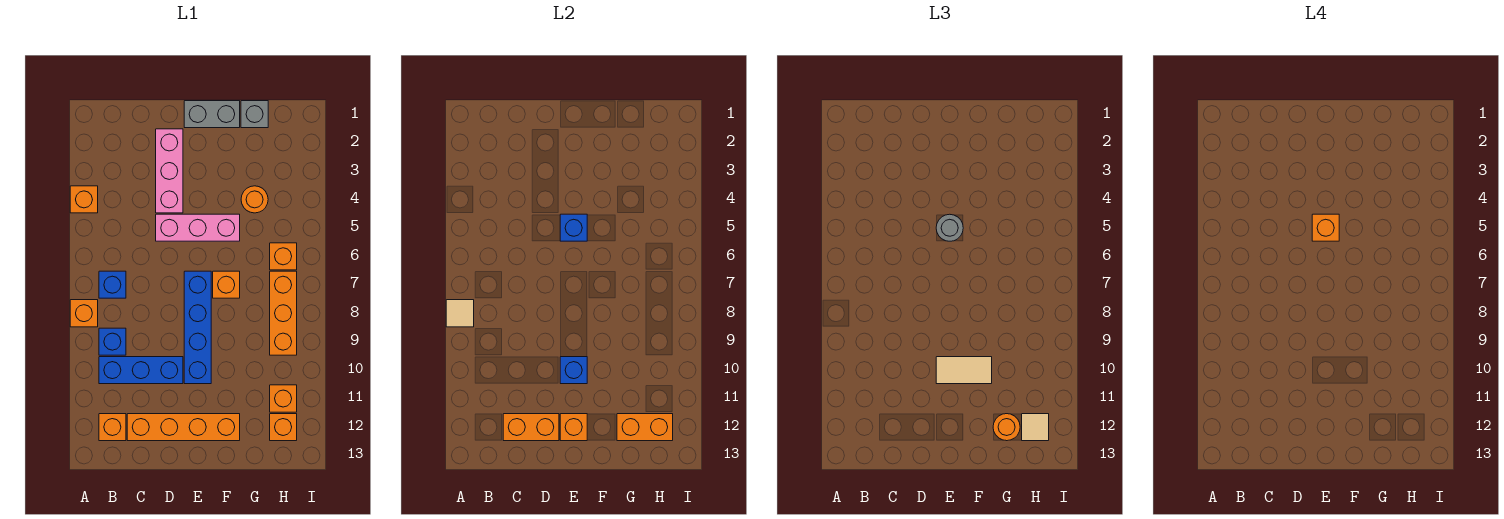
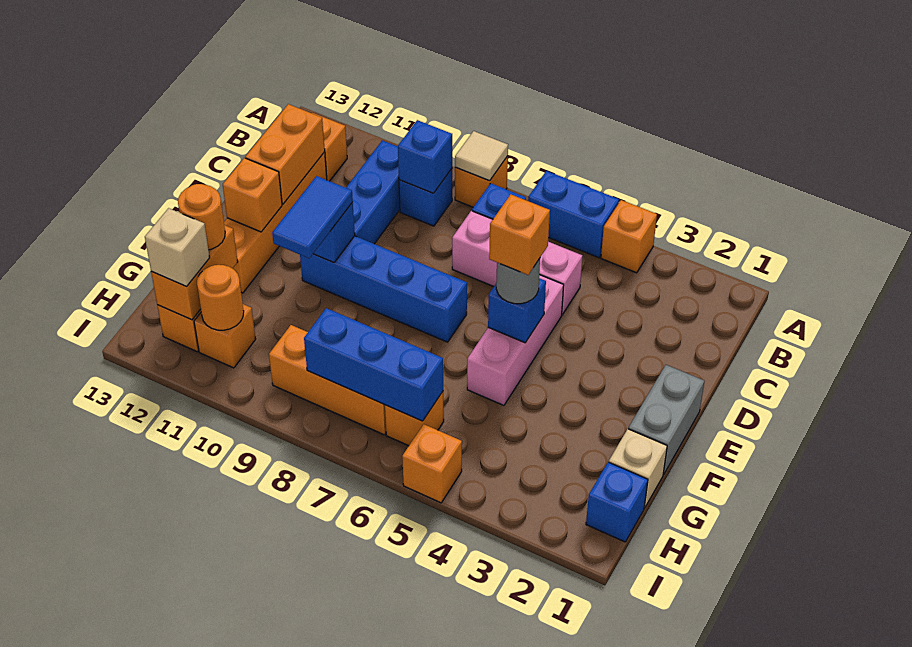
none -> blue 1x2 brick [528,171,619,258]
none -> blue 1x1 brick [398,120,452,193]
pink 1x3 brick [156,129,183,213] -> pink 1x3 brick moved to [452,211,582,315]
tan 1x2 tile [936,357,992,384] -> blue 1x2 tile [272,176,353,258]
orange 1x1 brick [213,271,240,298] -> orange 1x1 brick moved to [402,424,462,503]
grey 1x1 brick [241,101,268,128] -> tan 1x1 brick [609,429,667,508]
orange 1x1 round brick [241,186,268,213] -> orange 1x1 round brick moved to [197,265,244,330]
none -> blue 1x1 brick [586,462,648,542]
none -> blue 1x3 brick [304,308,443,421]
tan 1x1 tile [1022,414,1049,441] -> tan 1x1 brick [145,208,210,286]

